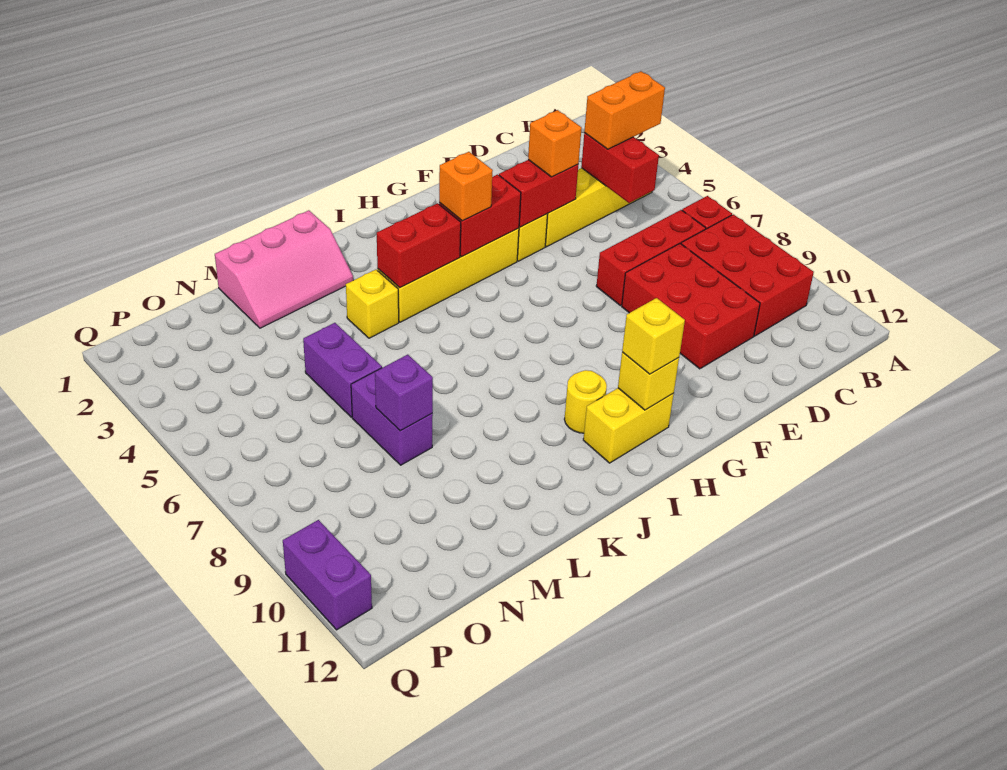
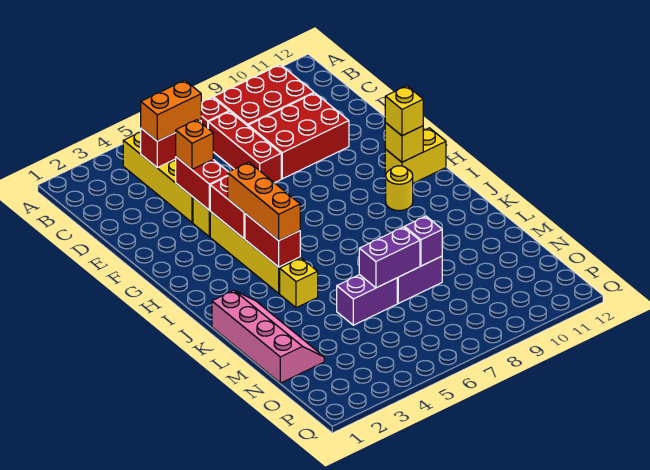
orange 1x2 brick [584,71,665,149] -> orange 1x2 brick turned to [141,80,201,141]
orange 1x1 brick [439,152,493,221] -> orange 1x3 brick [227,162,300,240]
yellow 1x2 brick [583,388,674,463] -> yellow 1x2 brick turned to [385,128,446,183]
pink 2x3 slope [215,210,353,328] -> pink 2x4 slope [212,290,324,383]
purple 1x2 brick [283,520,372,630] -> purple 1x2 brick moved to [359,227,420,288]

